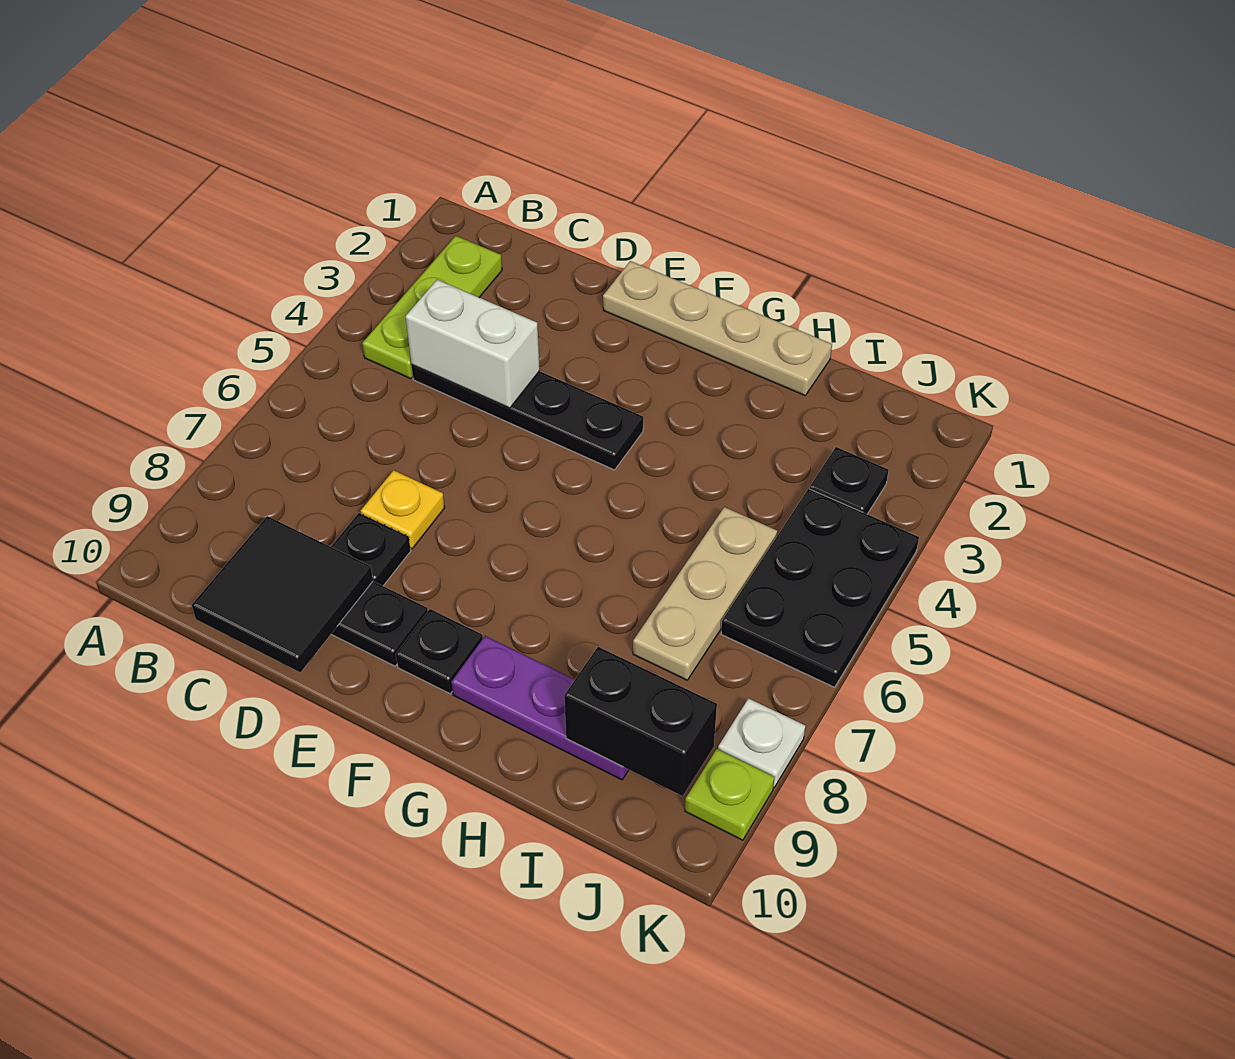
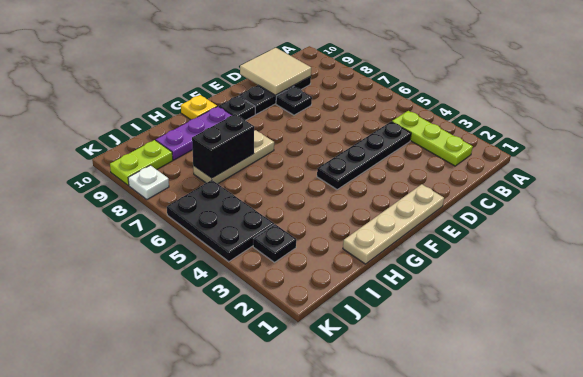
white 1x2 brick [406,280,540,408] -> none
black 2x2 tile [192,516,373,672] -> tan 2x2 tile [240,48,311,95]
yellow 1x1 plate [361,470,445,549] -> yellow 1x1 plate moved to [181,95,217,120]
tan 1x3 plate [633,507,777,680] -> tan 1x3 plate turned to [193,130,274,184]
black 1x2 brick [564,647,717,796] -> black 1x2 brick moved to [192,114,254,178]
lime 1x1 plate [685,749,775,840] -> lime 1x2 plate [110,140,173,185]

